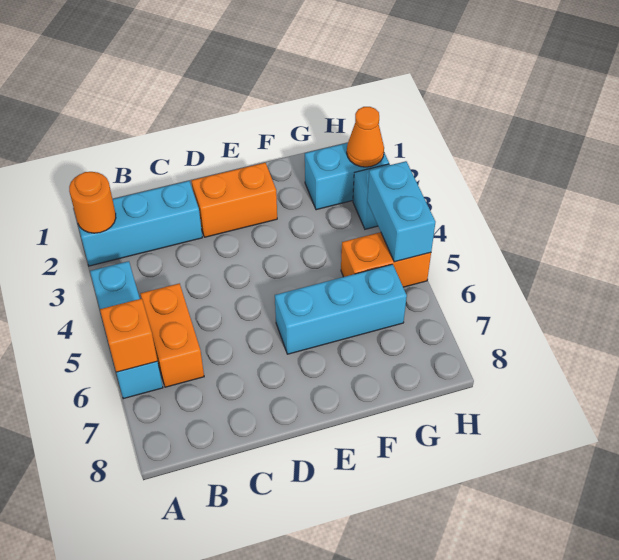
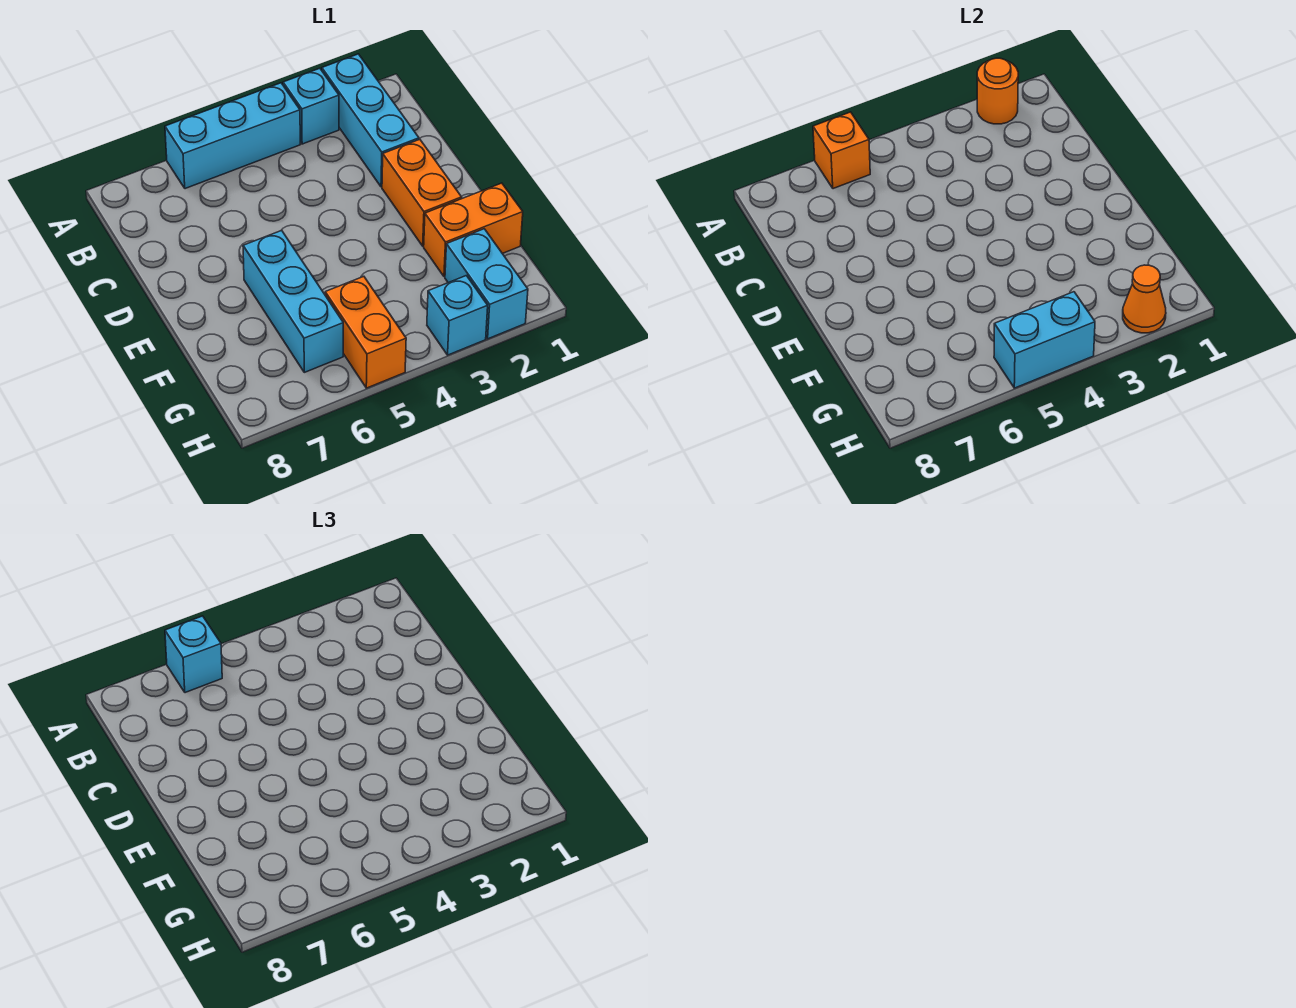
none -> cyan 1x1 brick [283,68,339,144]
none -> cyan 1x1 brick [165,616,222,693]
orange 1x2 brick [141,283,204,387] -> orange 1x2 brick moved to [424,183,523,277]

